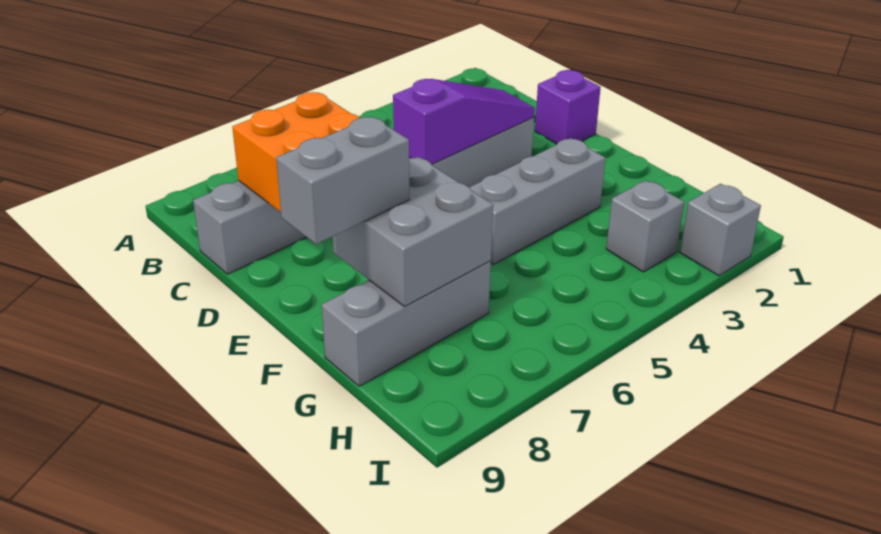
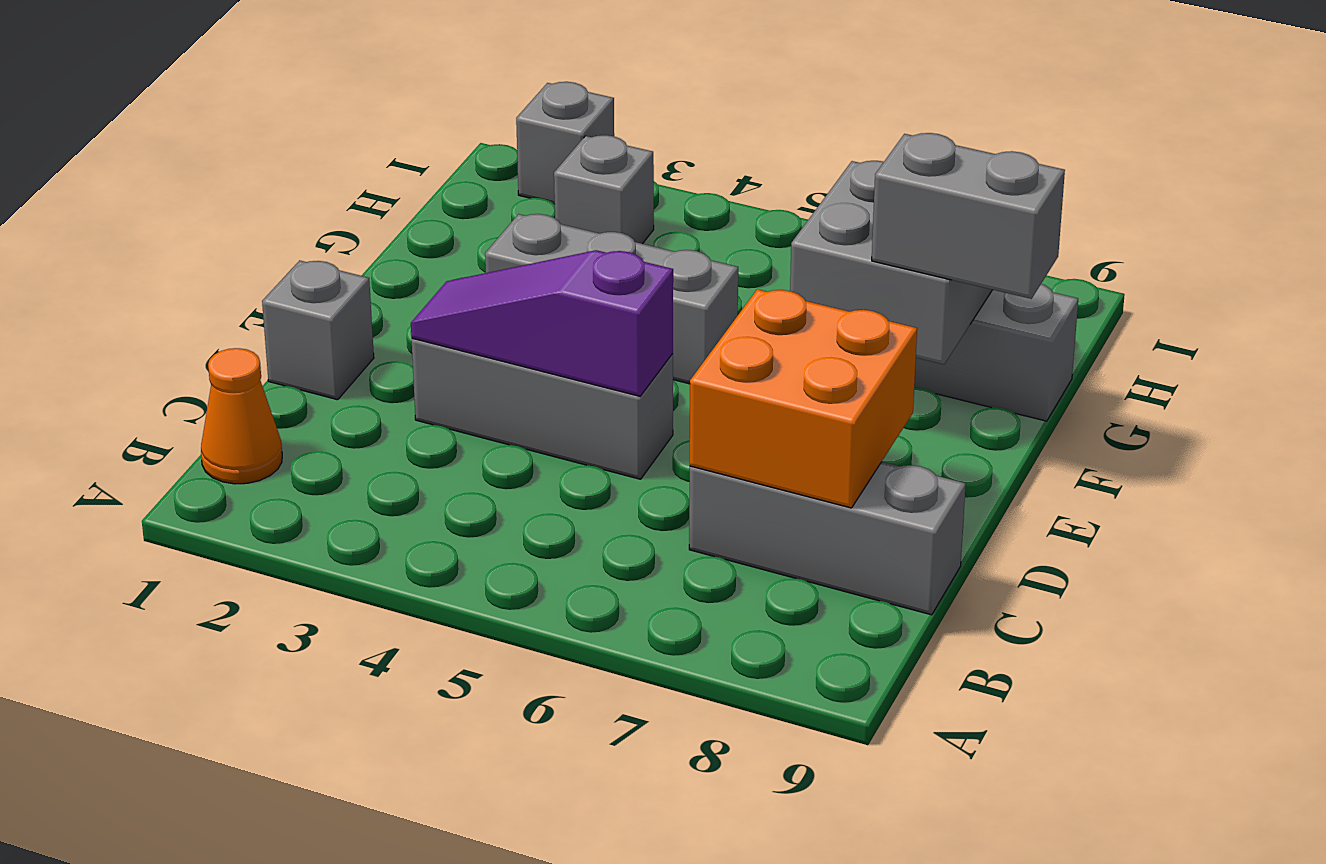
none -> orange 1x1 cone [201,348,282,484]
purple 1x1 brick [535,70,601,144] -> grey 1x1 brick [262,260,374,400]

